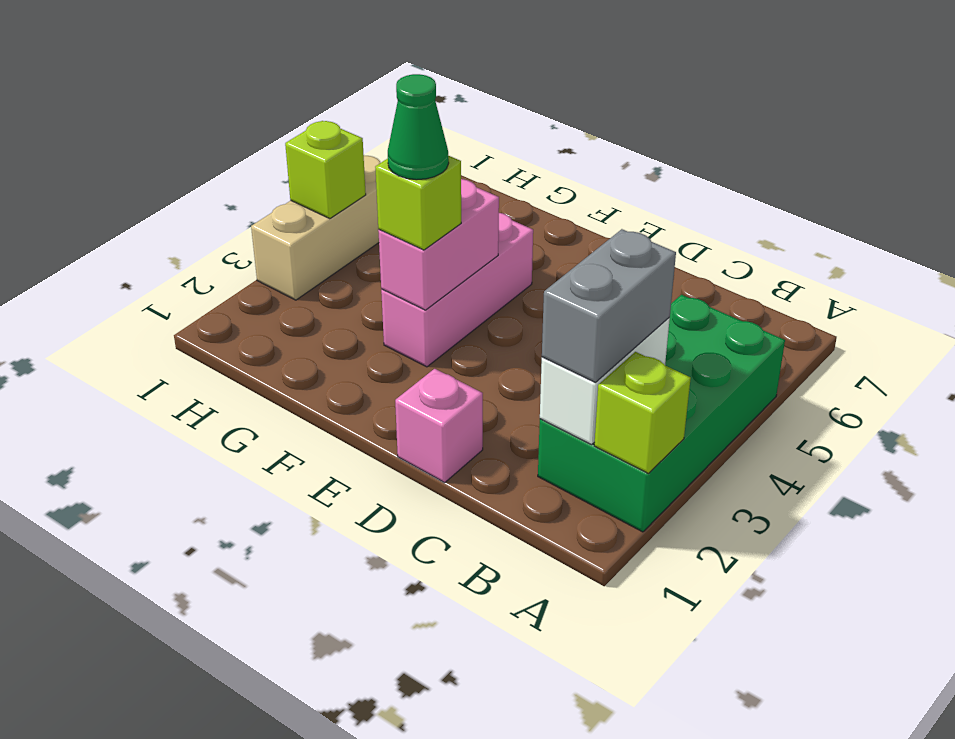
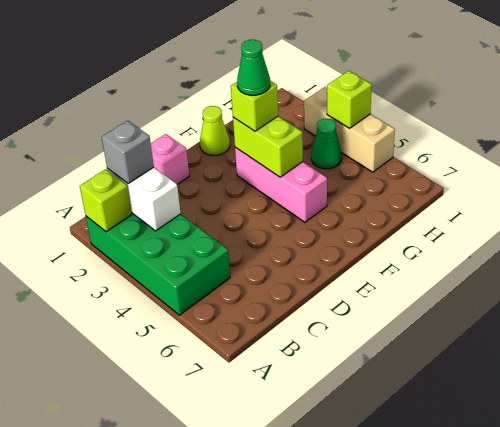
grey 1x2 brick [542,229,676,382] -> grey 1x1 brick [102,121,154,183]
none -> lime 1x1 cone [200,106,230,155]
pink 1x2 brick [378,179,499,310] -> lime 1x2 brick [233,116,303,177]
none -> green 1x1 cone [311,119,342,169]

